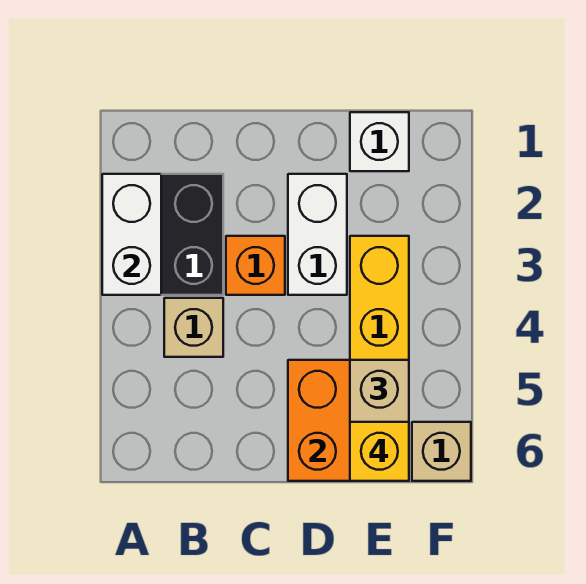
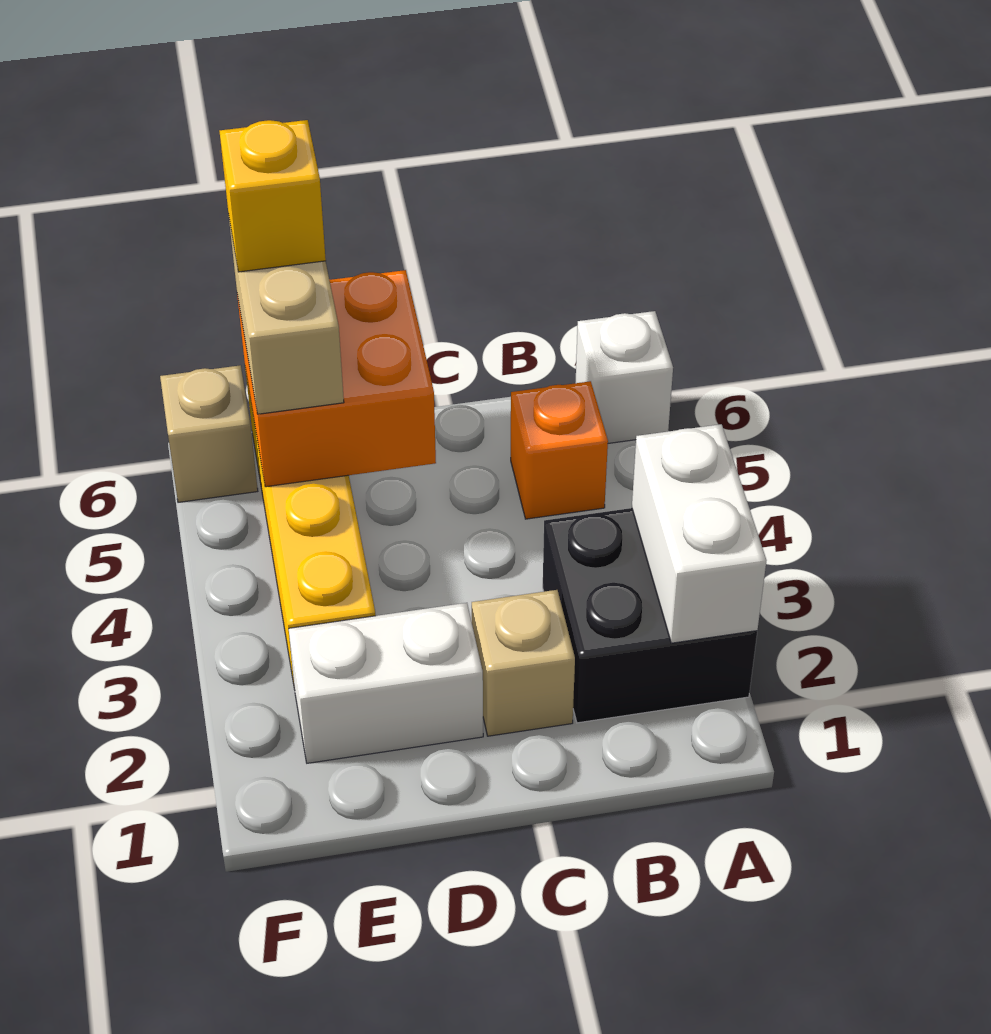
tan 1x1 brick [164,298,223,357] -> tan 1x1 brick moved to [472,590,575,736]
orange 1x1 brick [226,236,285,295] -> orange 1x1 brick moved to [511,381,608,519]
white 1x2 brick [288,174,347,295] -> white 1x2 brick turned to [289,603,483,763]
white 1x1 brick [350,112,409,171] -> white 1x1 brick moved to [576,311,673,443]

